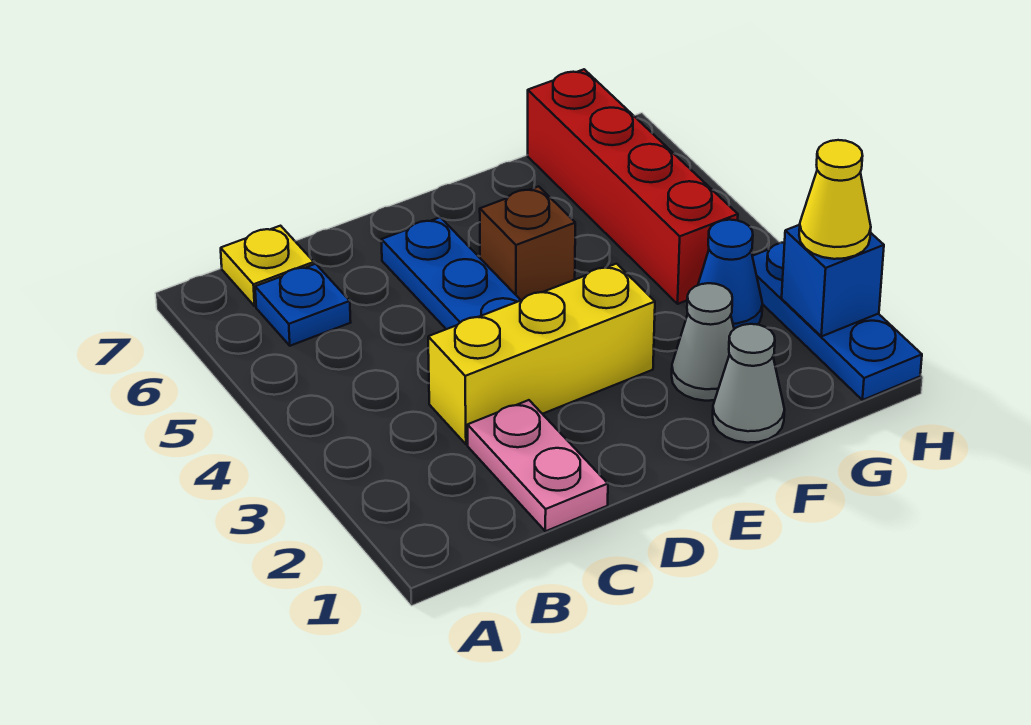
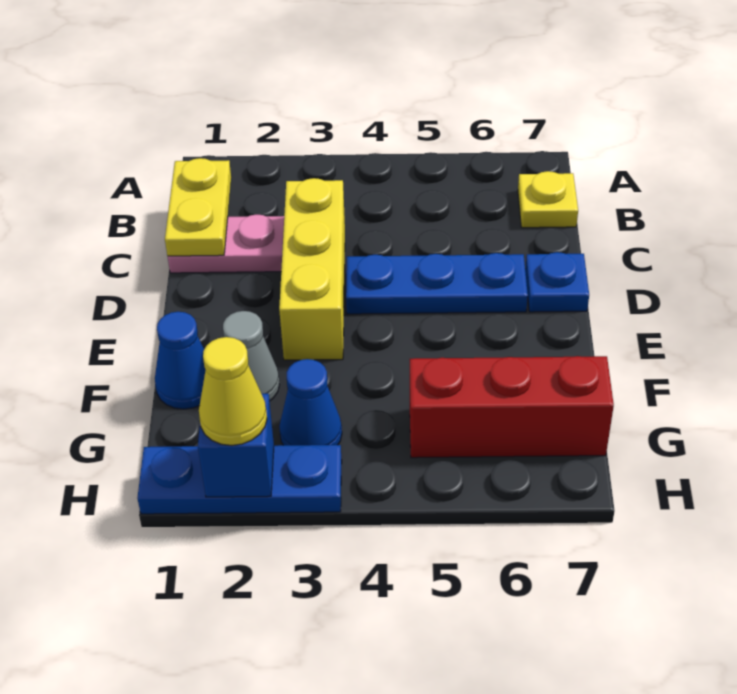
none -> yellow 1x2 plate [165,158,231,256]
blue 1x1 plate [255,264,351,346] -> blue 1x1 plate moved to [525,252,589,312]
brown 1x1 brick [480,186,575,300] -> none
grey 1x1 cone [713,324,785,443] -> blue 1x1 cone [155,312,206,409]
red 1x4 brick [528,69,738,304] -> red 1x3 brick [410,356,614,458]

